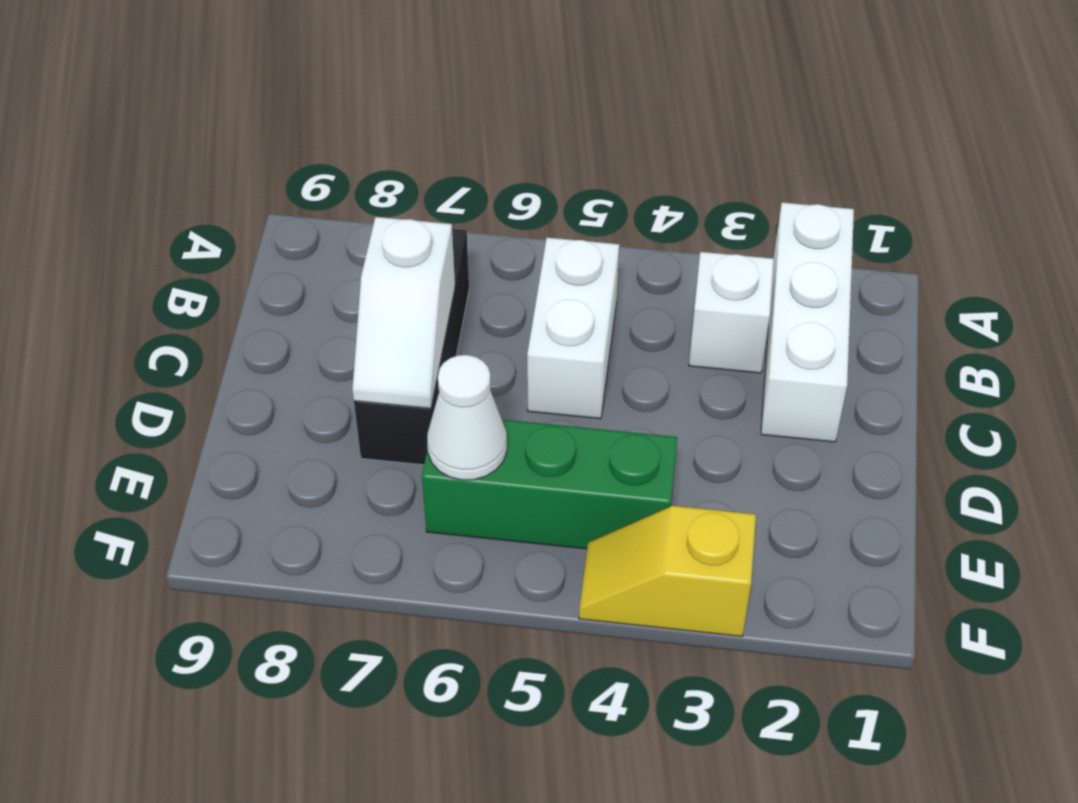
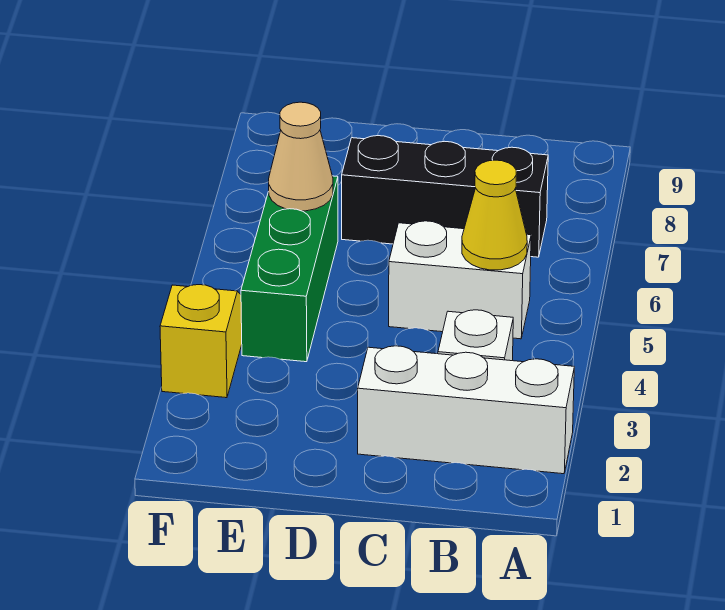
none -> yellow 1x1 cone [462,160,527,270]
white 1x2 slope [352,217,455,409] -> none
white 1x1 cone [427,355,507,480] -> tan 1x1 cone [269,102,333,211]

